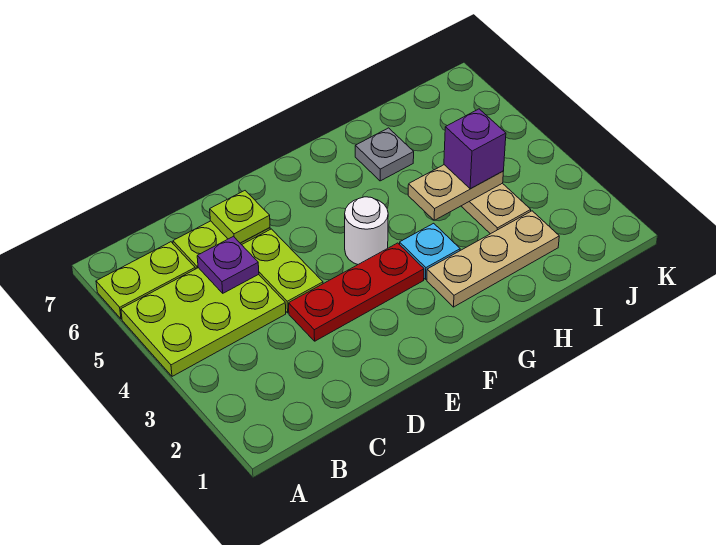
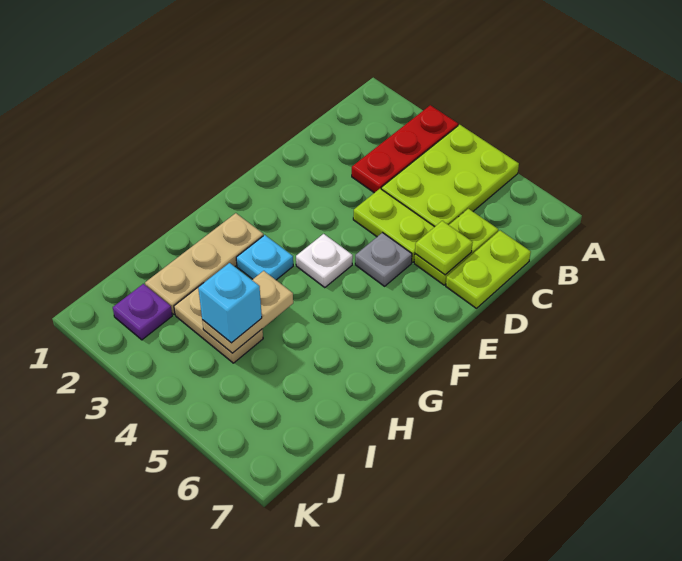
lime 1x2 plate [96,242,195,319] -> lime 1x2 plate moved to [446,231,531,308]
purple 1x1 plate [197,236,259,293] -> purple 1x1 plate moved to [113,284,172,340]
red 1x3 plate [289,243,424,341] -> red 1x3 plate moved to [352,105,458,193]
white 1x1 round brick [345,197,388,264] -> white 1x1 plate [296,234,353,288]
grey 1x1 plate [355,128,414,181] -> grey 1x1 plate moved to [355,233,412,286]
purple 1x1 brick [444,109,506,189] -> cyan 1x1 brick [198,263,262,343]

